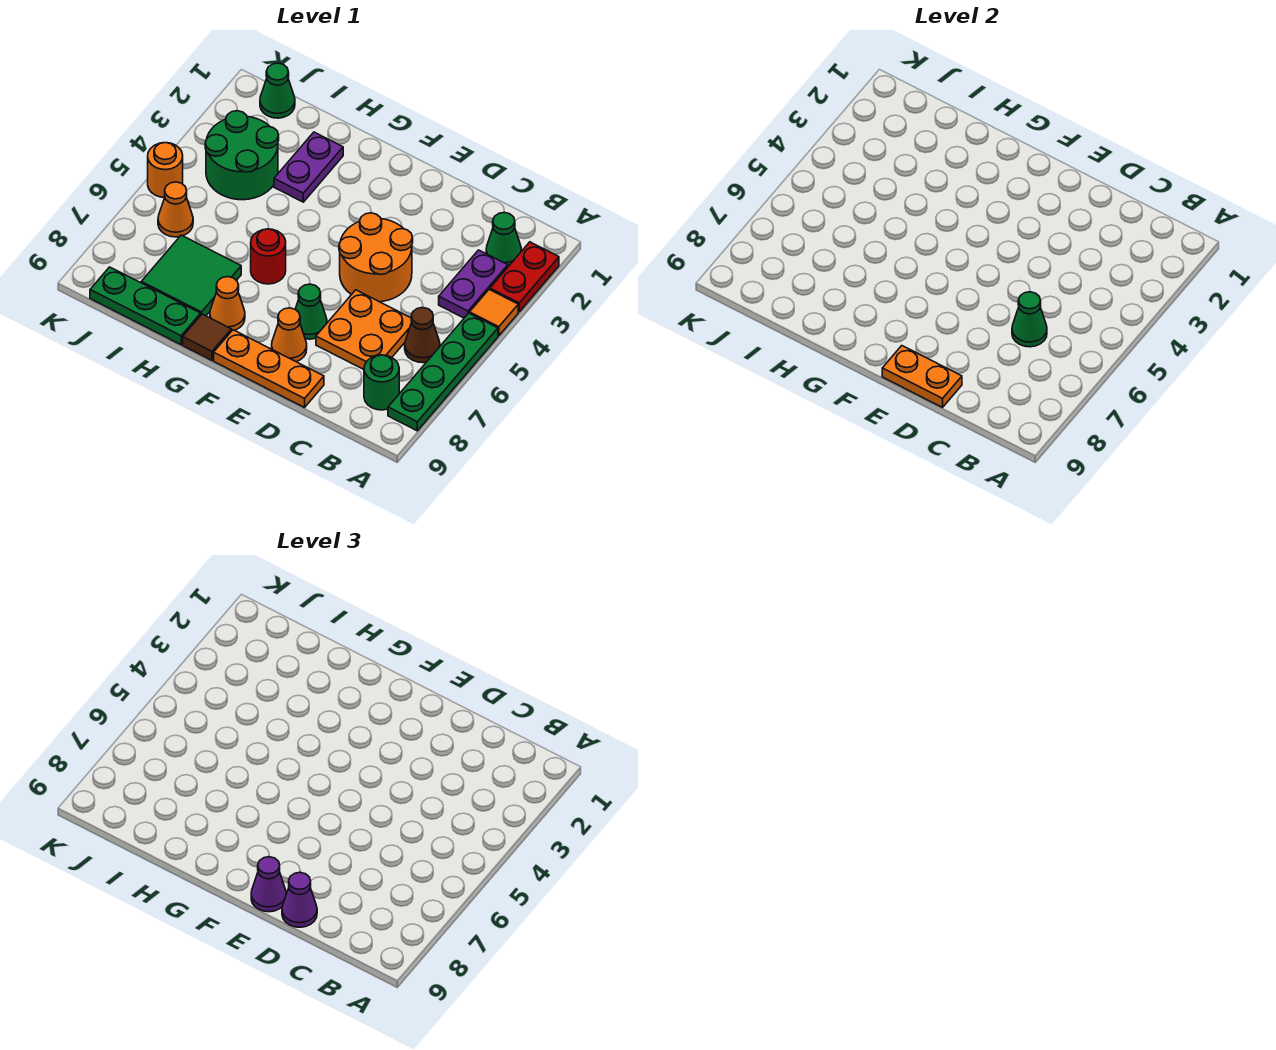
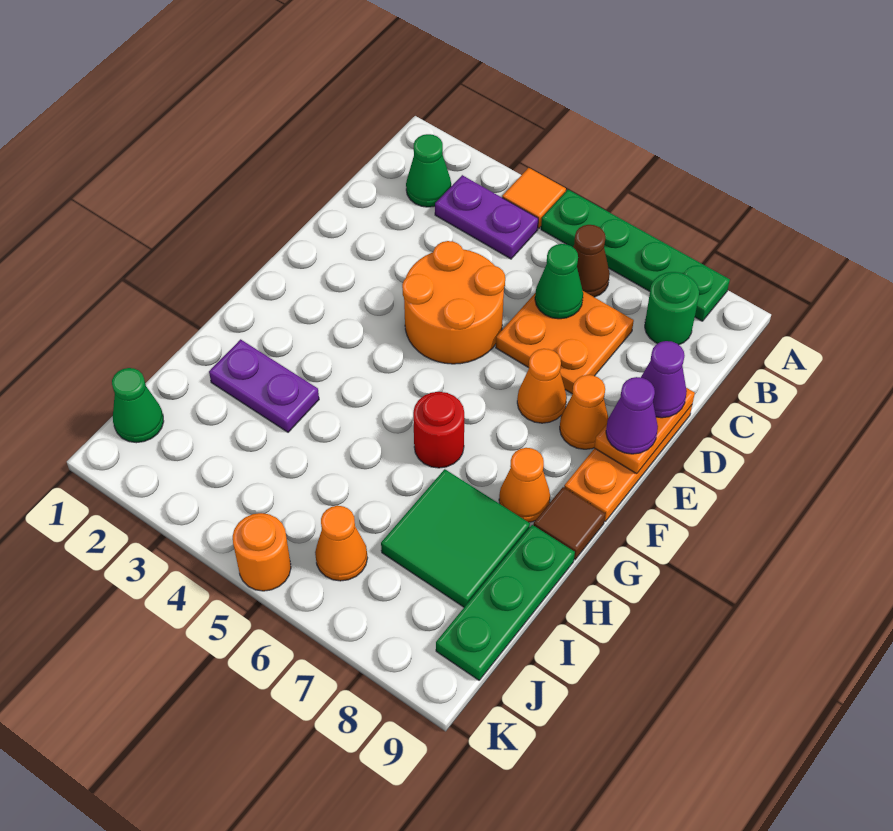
red 1x2 plate [490,242,559,312] -> none
green 1x1 cone [295,284,327,339] -> orange 1x1 cone [517,349,567,423]
green 2x2 round brick [205,111,279,200] -> none

